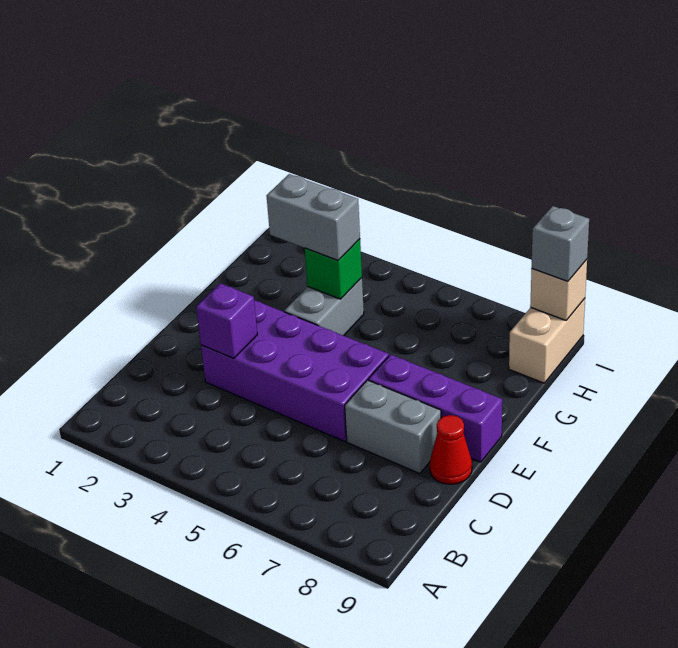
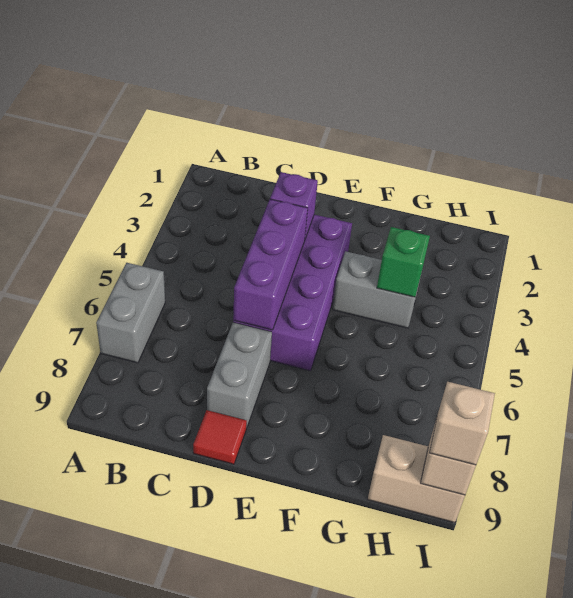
red 1x1 cone [430,415,472,484] -> red 1x1 tile [193,410,247,464]
purple 1x3 brick [368,355,502,462] -> purple 1x3 brick moved to [233,199,308,330]
grey 1x2 brick [266,174,360,260] -> grey 1x2 brick moved to [96,263,165,363]
grey 1x1 brick [532,206,589,281] -> tan 1x1 brick [429,382,495,465]

